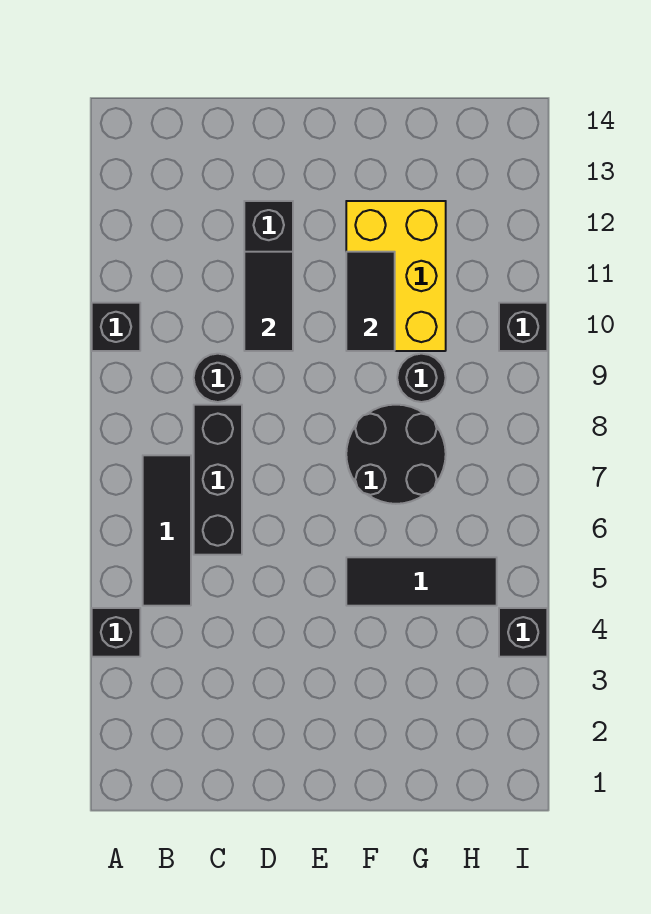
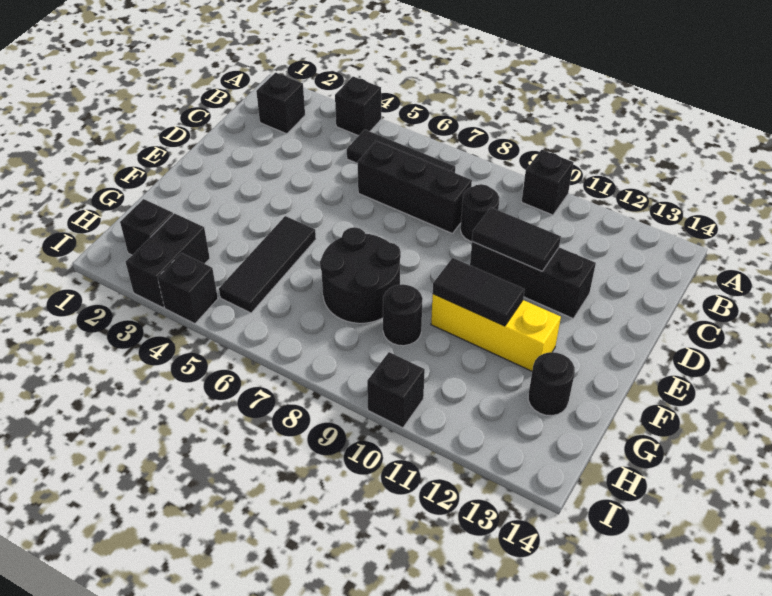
none -> black 1x1 brick [256,73,305,134]
yellow 2x3 brick [346,201,446,351] -> yellow 1x3 brick [431,294,561,371]
none -> black 1x1 round brick [528,352,575,416]
none -> black 1x1 brick [120,199,173,255]
none -> black 1x2 brick [126,213,210,308]

